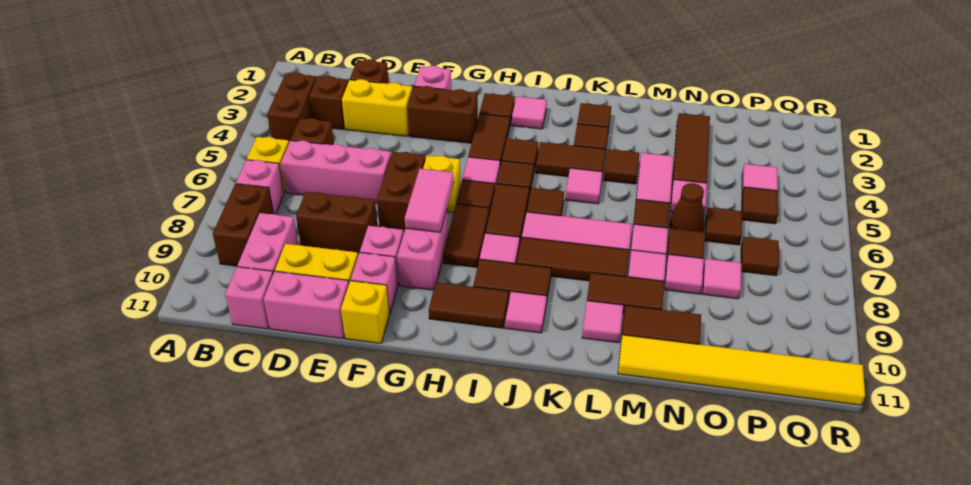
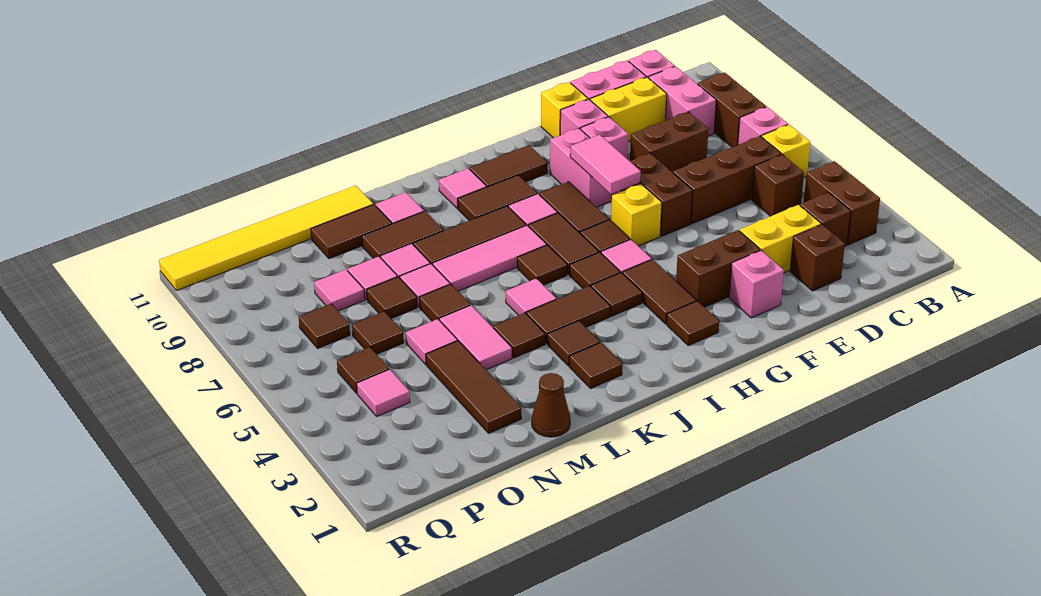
pink 1x3 brick [281,141,391,203] -> brown 1x3 brick [673,136,781,224]
pink 1x1 tile [512,97,547,129] -> none
brown 1x1 cone [670,183,705,232] -> brown 1x1 cone moved to [532,373,570,437]

